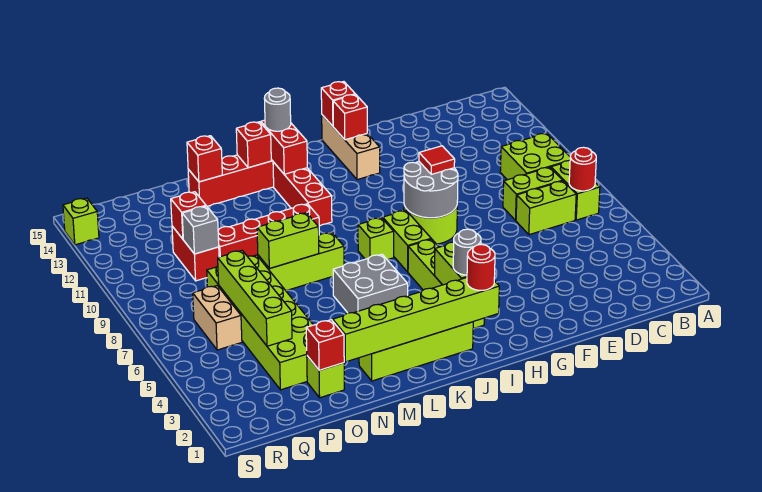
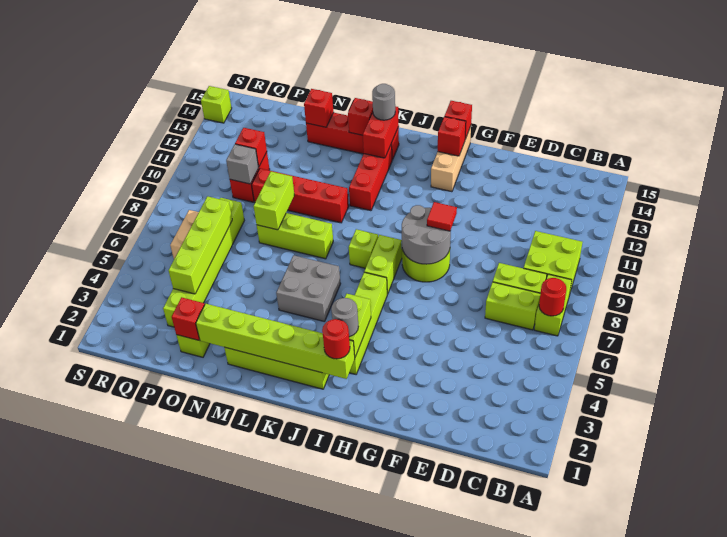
lime 1x2 brick [257,213,319,268] -> lime 1x2 brick turned to [253,172,294,230]
lime 2x6 brick [207,255,313,390] -> lime 1x6 brick [163,198,244,327]

